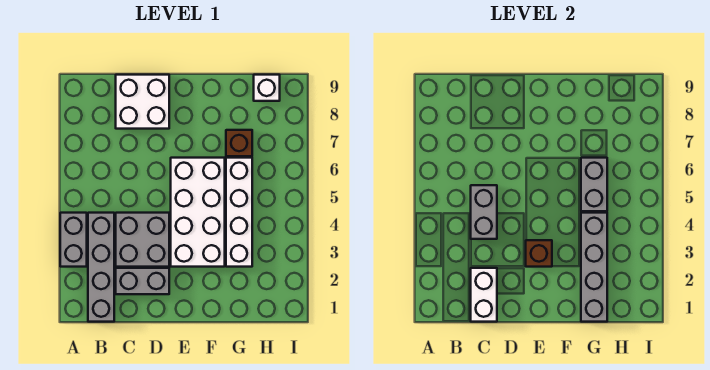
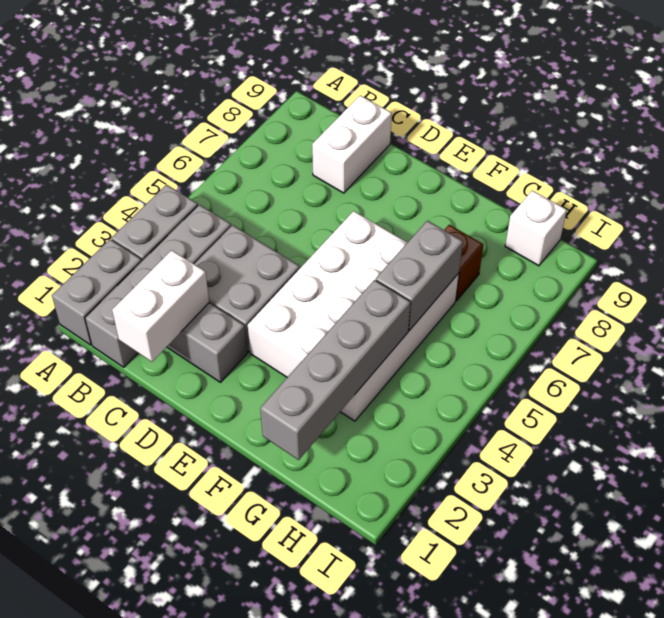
grey 1x2 brick [471,185,497,239] -> grey 1x2 brick moved to [52,239,142,345]
white 2x2 brick [116,75,169,129] -> white 1x2 brick [312,95,392,193]
brown 1x1 brick [526,240,552,267] -> none

